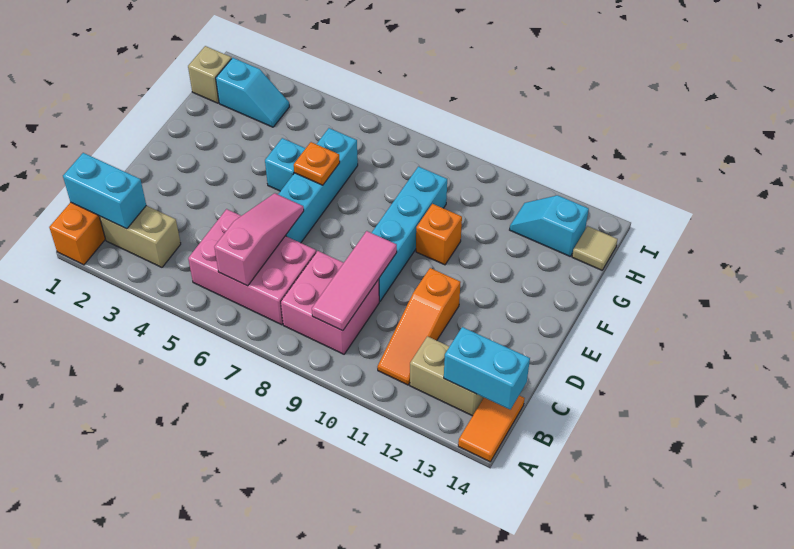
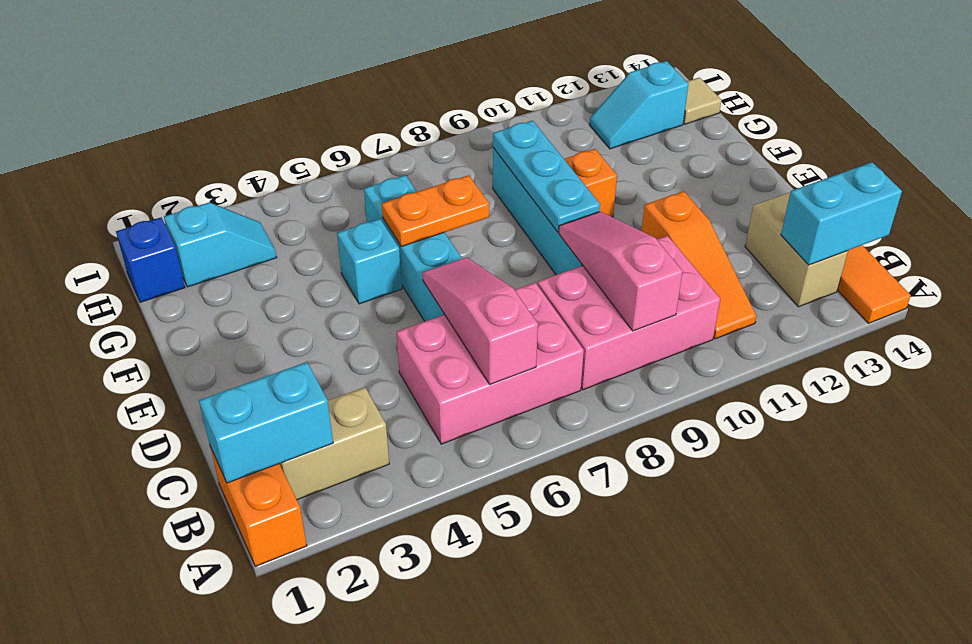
pink 2x2 brick [281,251,379,354] -> pink 2x3 brick [538,236,720,390]
pink 1x3 tile [312,231,397,331] -> pink 1x3 slope [559,212,683,331]
tan 1x2 brick [410,336,484,416] -> tan 1x2 brick turned to [745,193,848,307]
none -> cyan 1x3 plate [493,121,600,232]
orange 1x1 plate [294,142,340,185] -> orange 1x2 plate [382,175,489,247]
tan 1x1 brick [188,46,232,103] -> blue 1x1 brick [116,217,185,302]

